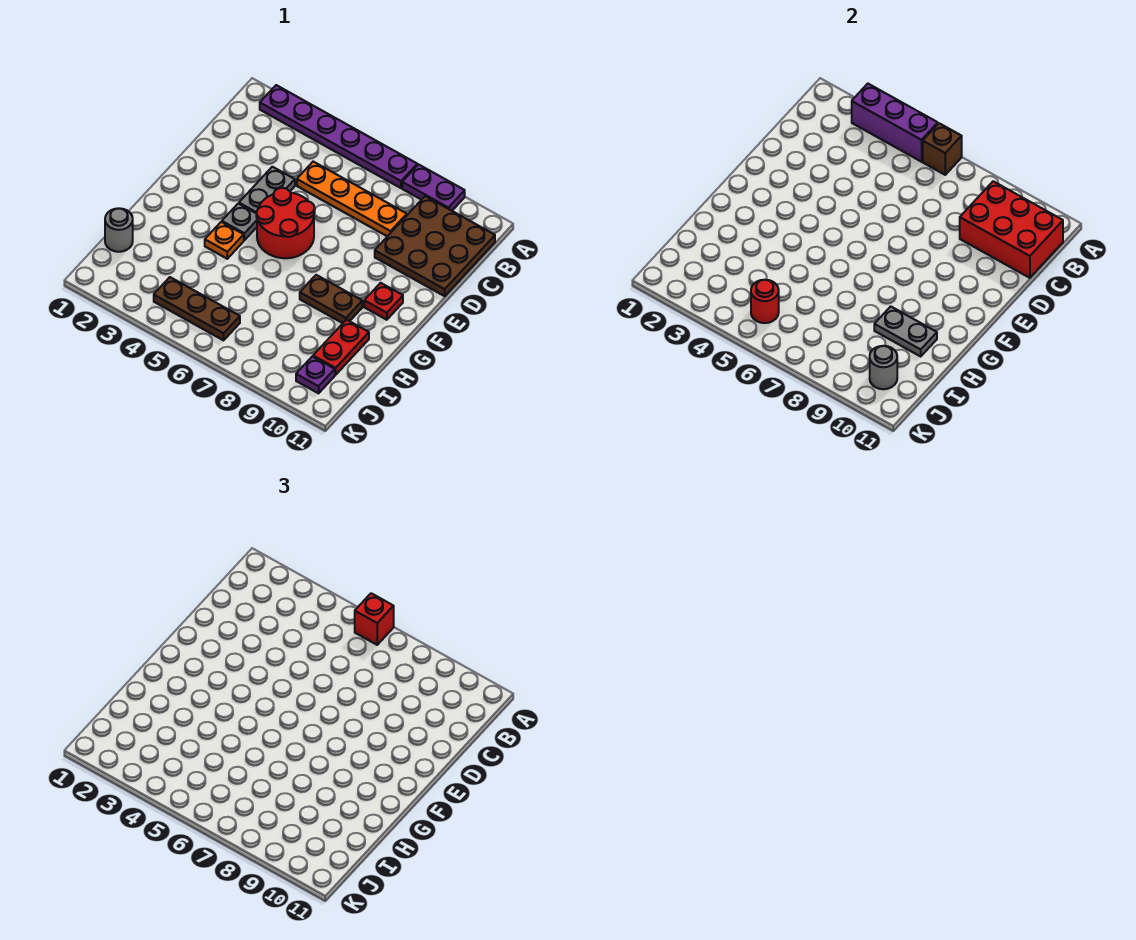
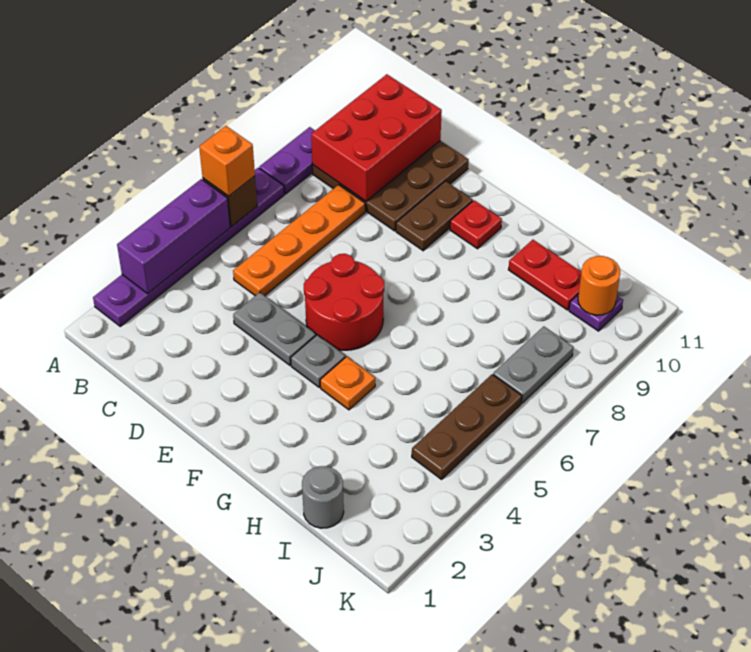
red 1x1 brick [355,593,394,645] -> orange 1x1 brick [199,126,255,196]
brown 1x2 plate [300,275,362,323] -> brown 1x2 plate moved to [396,181,473,251]
grey 1x2 plate [874,306,937,356] -> grey 1x2 plate moved to [493,326,573,403]
red 1x1 round brick [751,280,779,323] -> none
grey 1x1 round brick [870,346,897,389] -> orange 1x1 round brick [578,256,620,315]

